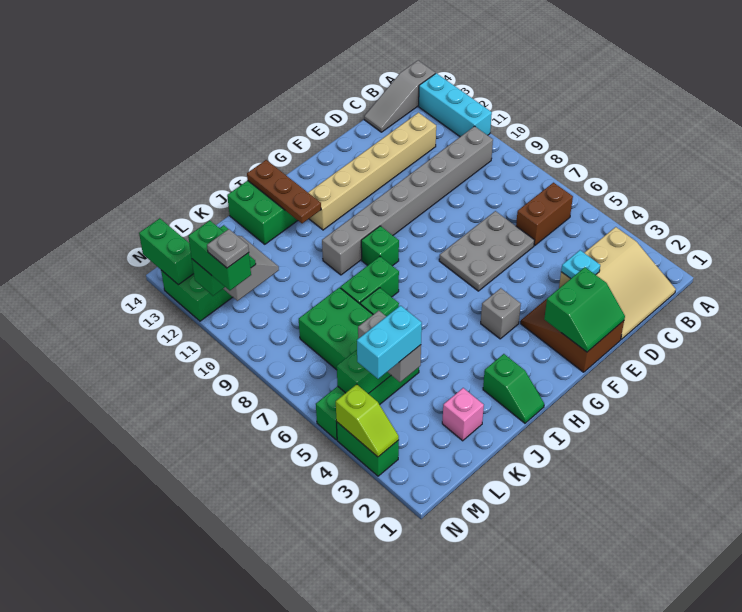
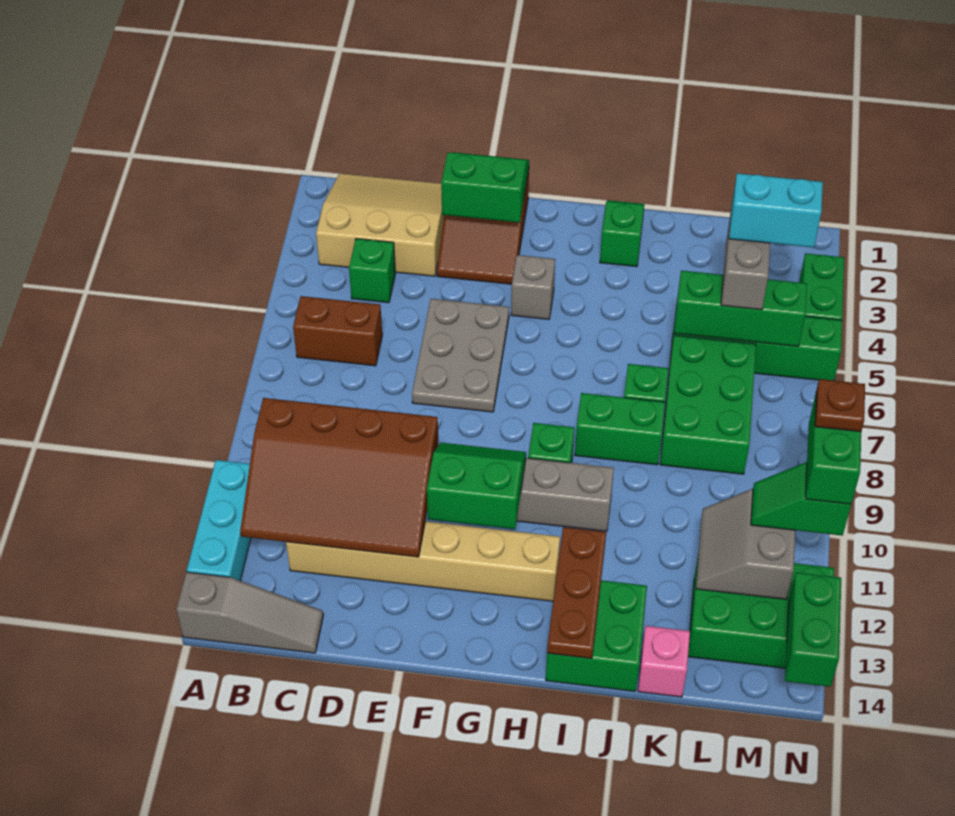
none -> brown 3x4 slope [240,398,438,557]
none -> green 1x1 brick [349,239,395,303]
cyan 1x1 plate [561,250,600,279] -> none
grey 2x3 plate [439,211,534,291] -> grey 2x3 plate turned to [412,299,509,412]
none -> green 2x2 slope [427,443,526,529]
pink 1x1 brick [442,388,484,441] -> pink 1x1 brick moved to [638,626,690,697]
lime 1x2 slope [336,384,399,457] -> none
grey 1x1 plate [207,229,249,268] -> brown 1x1 plate [815,379,865,432]

